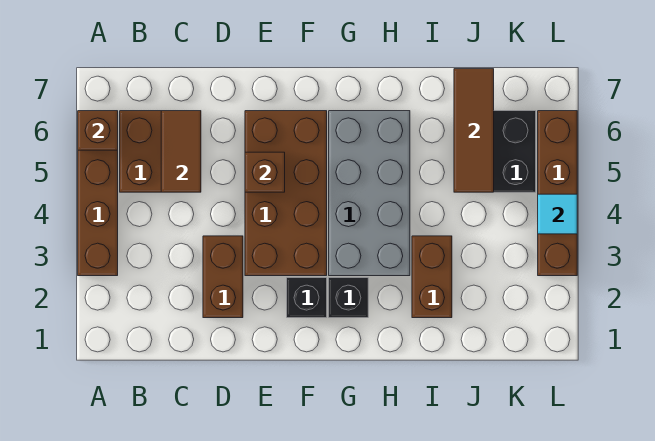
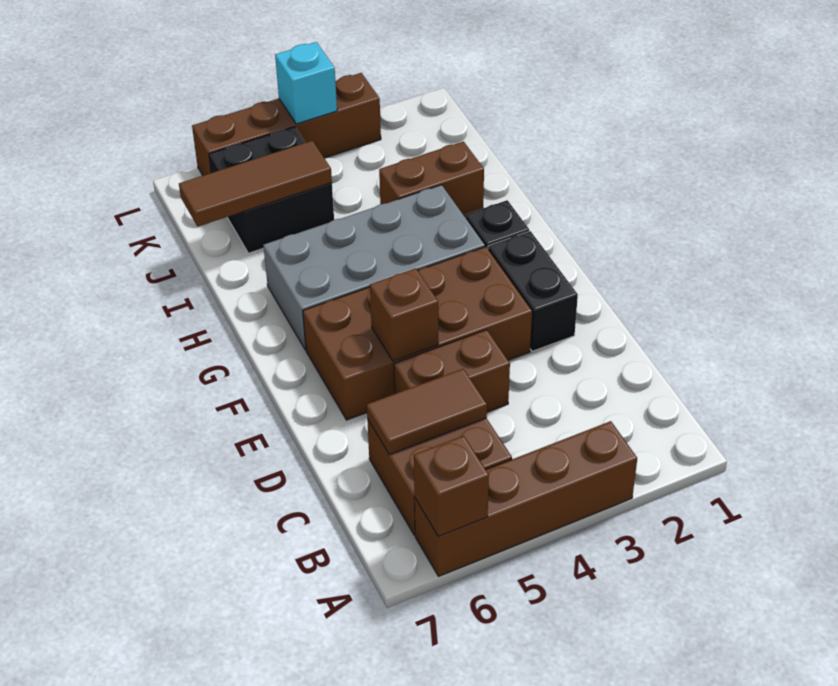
brown 1x2 brick [203,236,243,318] -> brown 1x2 brick moved to [394,330,510,412]
black 1x1 brick [287,278,327,318] -> black 1x2 brick [488,231,578,351]
cyan 1x1 tile [538,194,577,234] -> cyan 1x1 brick [275,42,337,124]

